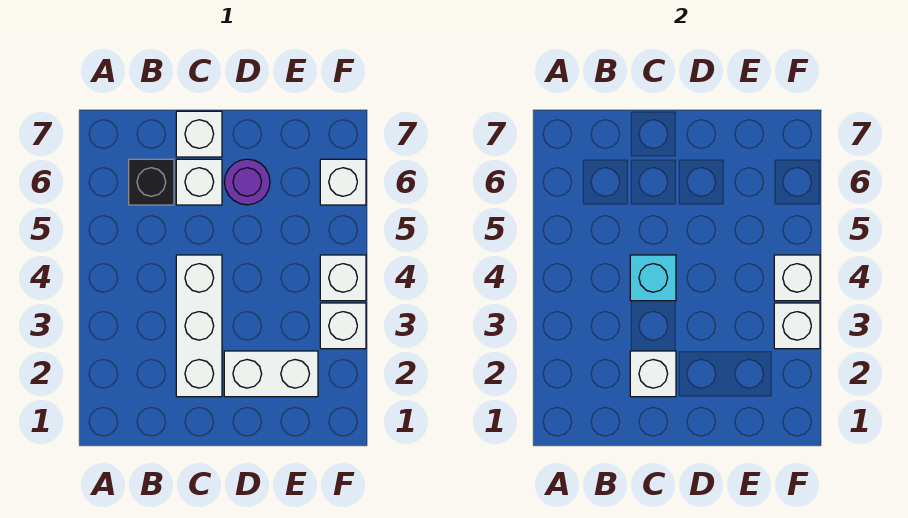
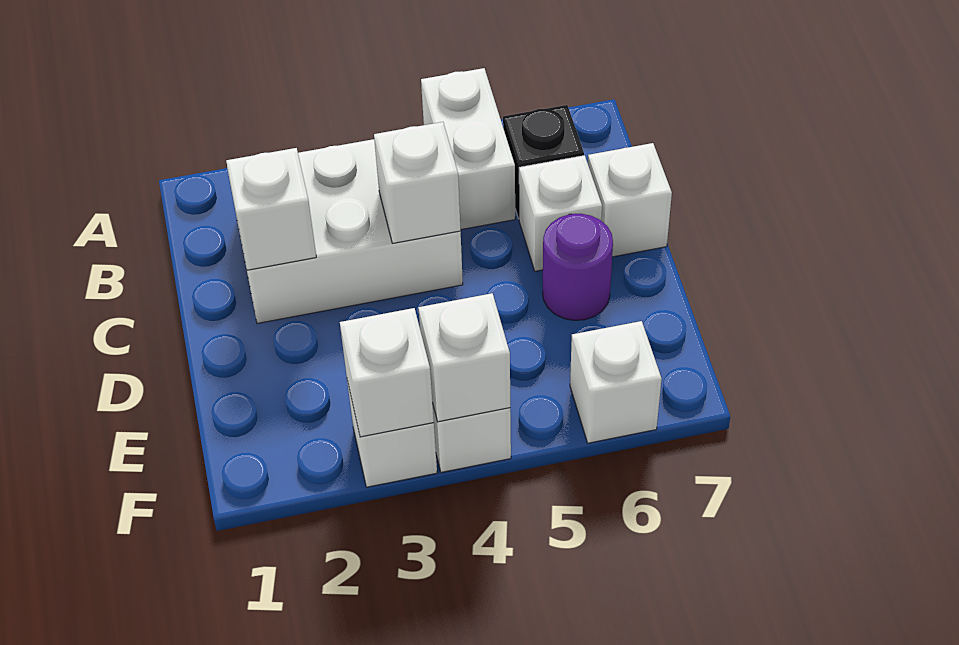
white 1x3 brick [176,255,222,397] -> white 2x3 brick [227,139,463,323]
cyan 1x1 brick [630,255,676,301] -> white 1x1 brick [374,122,461,243]
white 1x2 brick [224,351,318,397] -> white 1x2 brick moved to [421,68,515,230]

